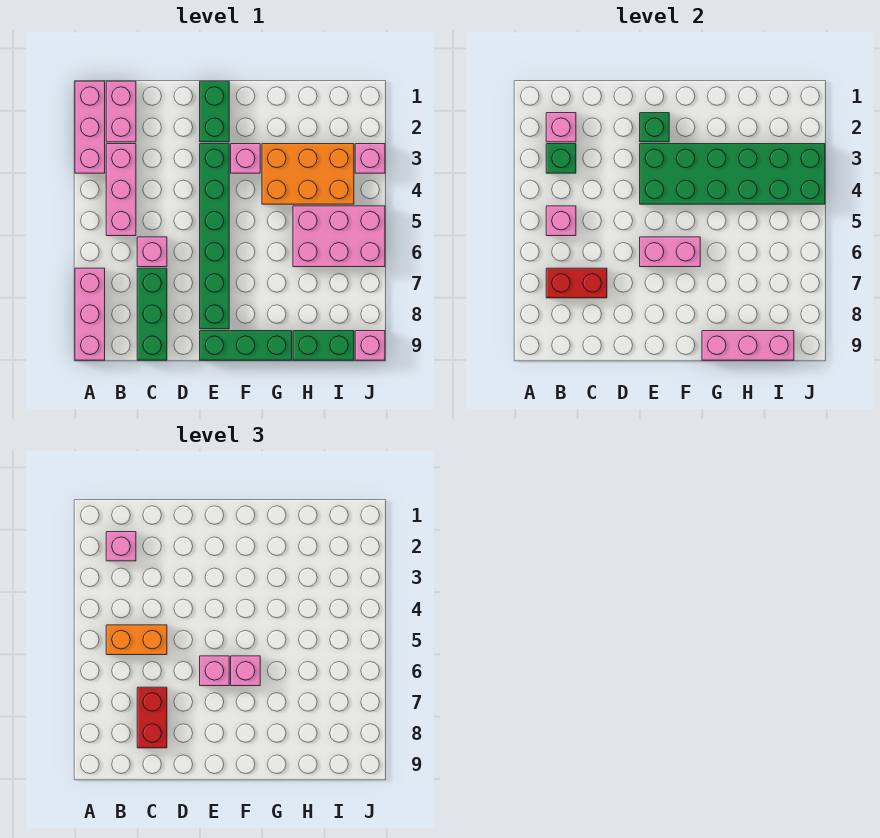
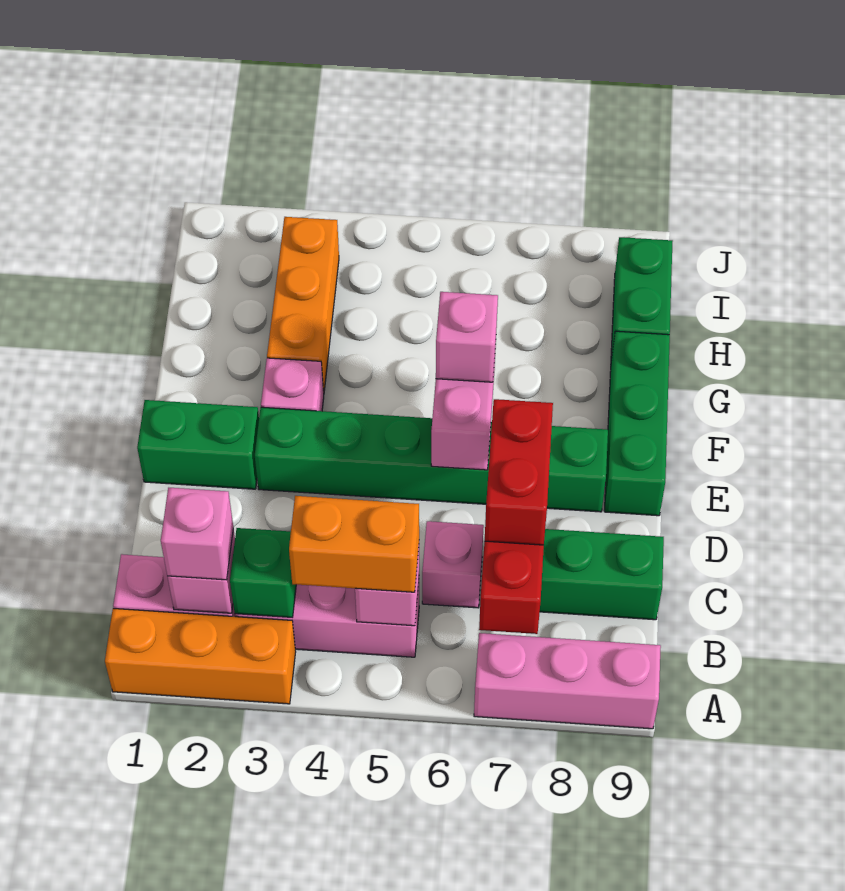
pink 1x3 brick [75,81,105,173] -> orange 1x3 brick [105,608,296,704]
orange 1x2 brick [106,625,167,655] -> orange 1x2 brick turned to [289,496,419,592]
red 1x2 brick [137,687,167,748] -> red 1x2 brick turned to [485,399,553,545]
green 1x1 brick [640,113,669,142] -> none
green 2x6 brick [640,144,825,204] -> none
pink 1x1 brick [200,656,229,686] -> none
orange 2x3 brick [262,144,354,204] -> orange 1x3 brick [267,217,339,393]
pink 1x3 brick [702,331,794,360] -> none
pink 2x3 brick [293,206,385,267] -> none
pink 1x1 brick [355,144,385,173] -> none
pink 1x1 brick [355,331,385,360] -> none

